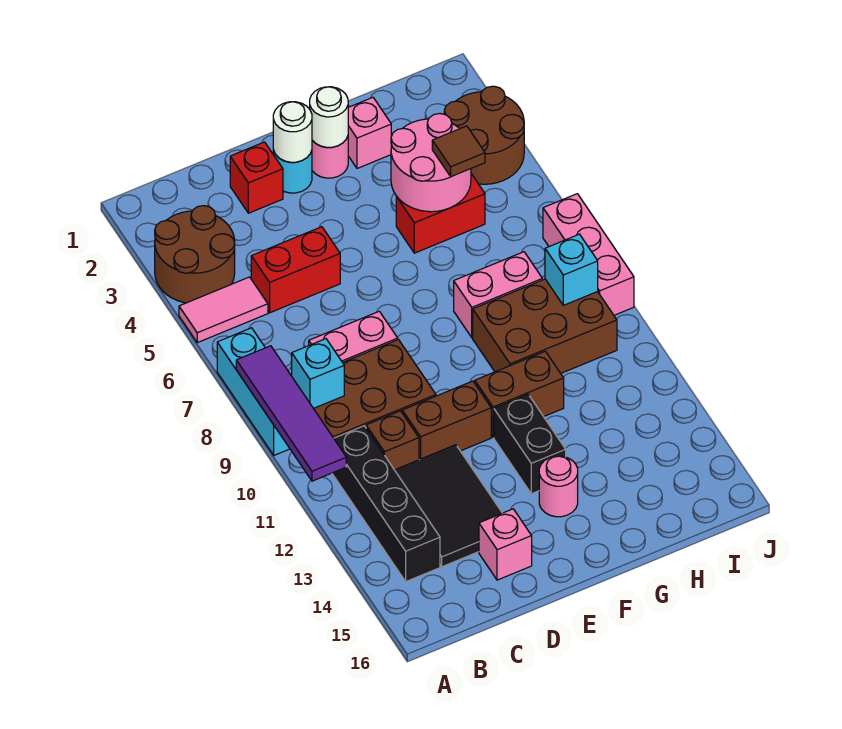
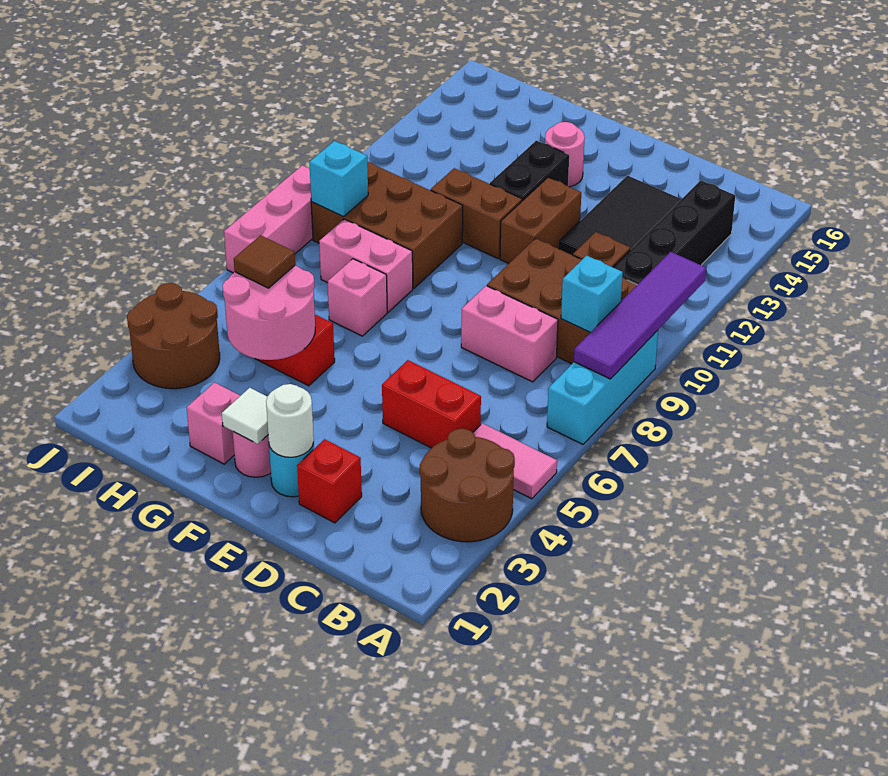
brown 1x2 brick [402,381,491,460] -> brown 1x2 brick turned to [500,178,581,264]
pink 1x1 brick [479,509,532,580] -> pink 1x1 brick moved to [328,259,387,336]
white 1x1 round brick [310,87,348,147] -> white 1x1 tile [222,388,268,444]

